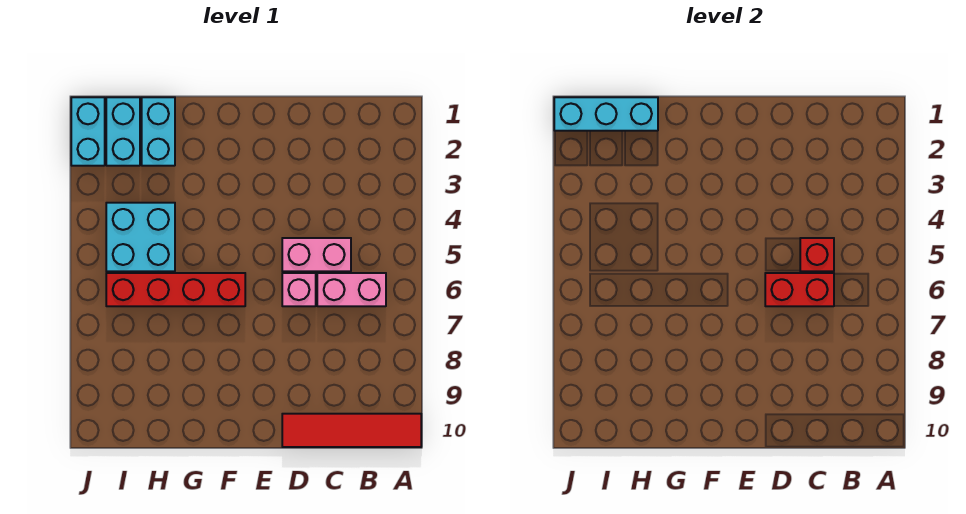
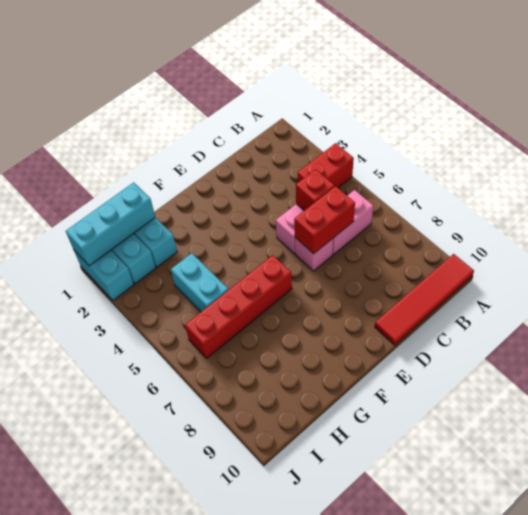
none -> red 1x2 brick [298,143,354,188]
cyan 2x2 brick [106,203,175,271] -> cyan 1x2 brick [171,253,228,312]

